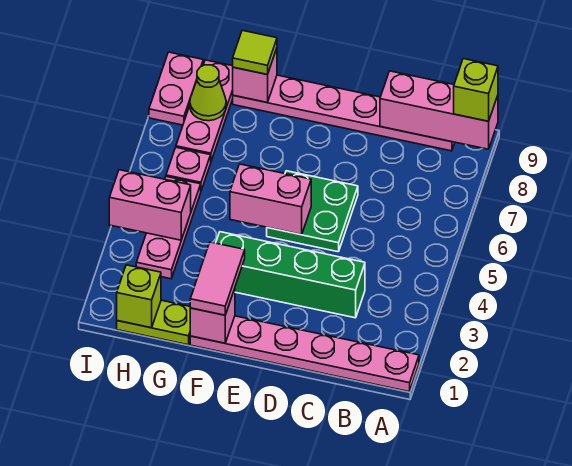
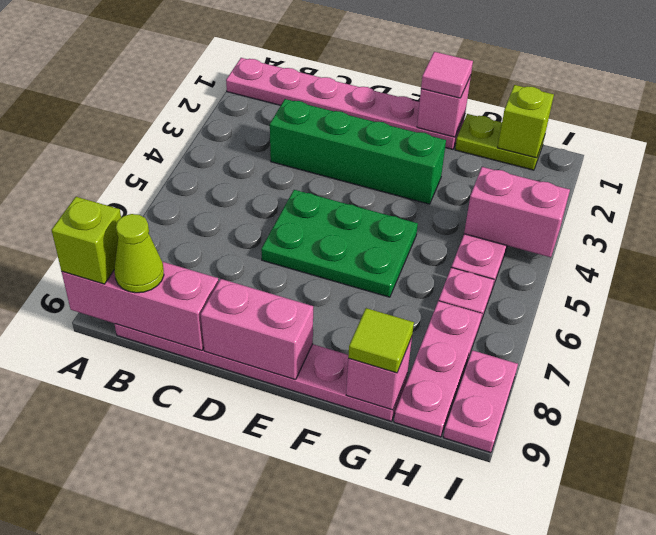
green 2x2 plate [267,171,358,252] -> green 2x3 plate [261,190,418,297]
pink 1x2 brick [230,164,311,235] -> pink 1x2 brick moved to [201,279,313,380]
pink 1x2 tile [190,242,245,315] -> pink 1x1 tile [421,52,473,98]
lime 1x1 cone [190,65,226,121] -> lime 1x1 cone moved to [114,214,164,293]

